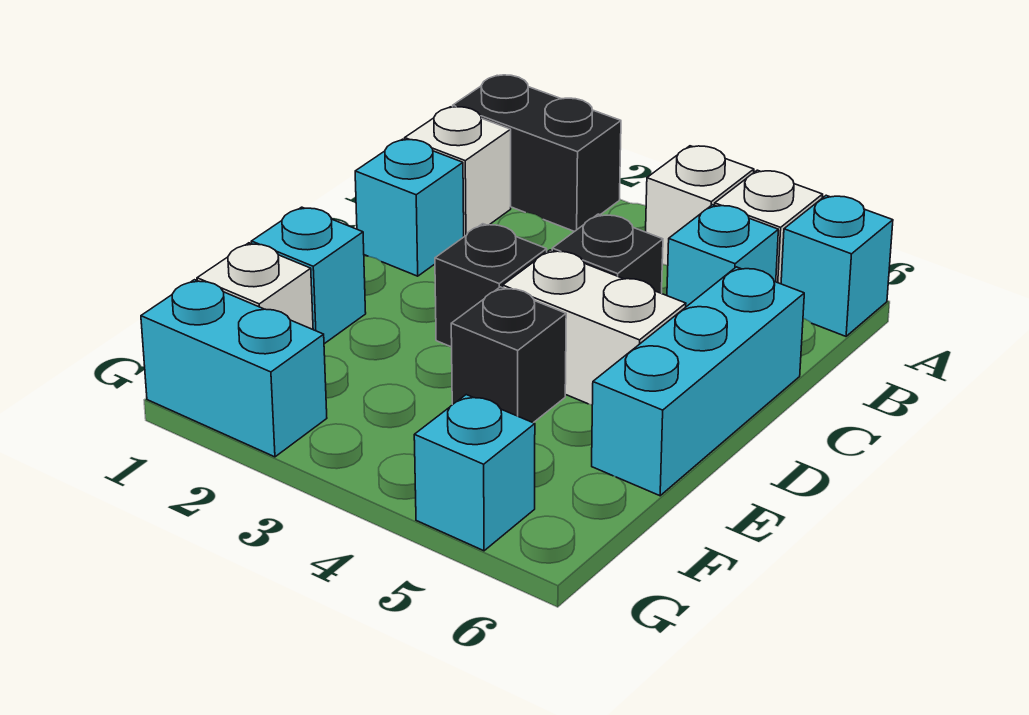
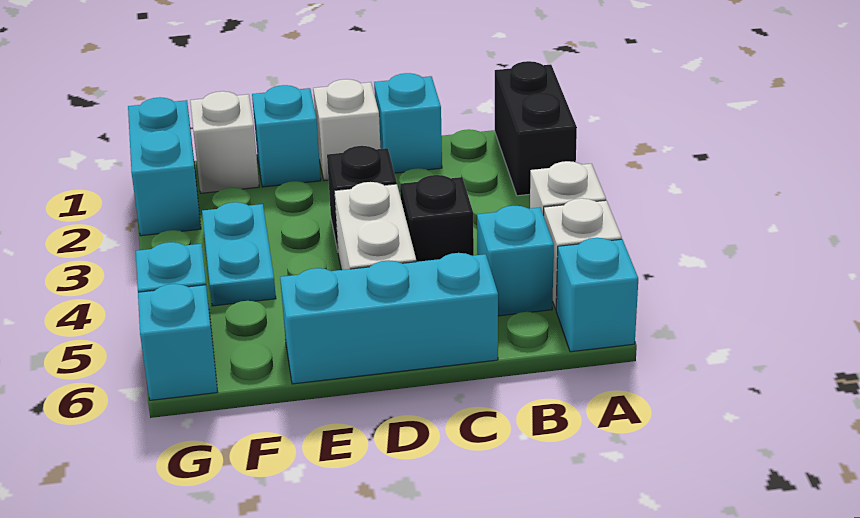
white 1x1 brick [405,107,511,237] -> white 1x1 brick moved to [313,79,381,181]
black 1x1 brick [451,287,566,423] -> none
none -> cyan 1x2 plate [202,202,276,306]
none -> cyan 1x1 brick [138,284,218,400]

